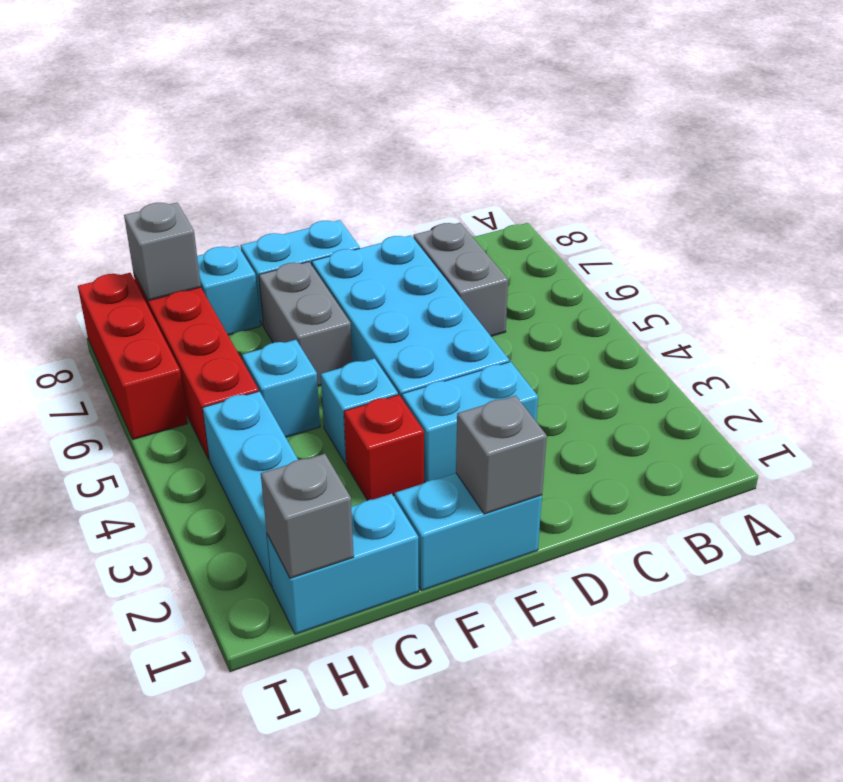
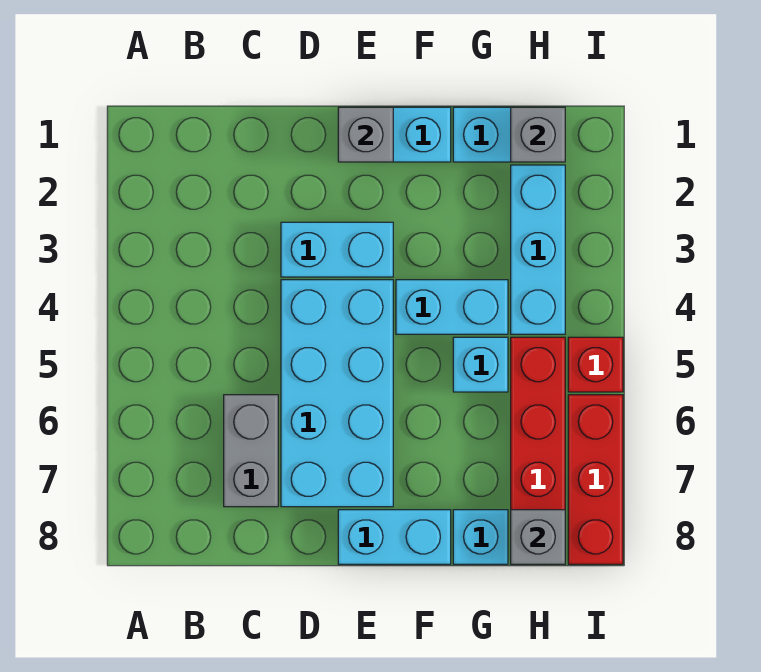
red 1x1 brick [344,395,424,500] -> red 1x1 brick moved to [568,337,623,392]
cyan 1x1 brick [321,358,398,464] -> cyan 1x2 brick [396,280,508,334]
grey 1x2 brick [259,262,352,386] -> none

